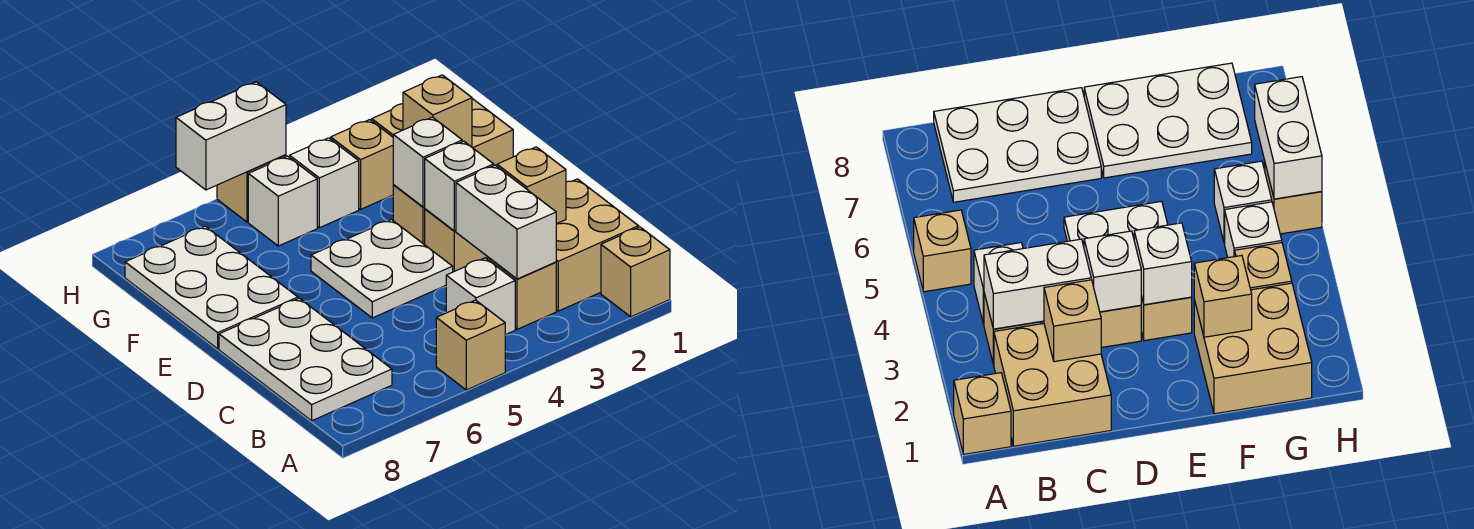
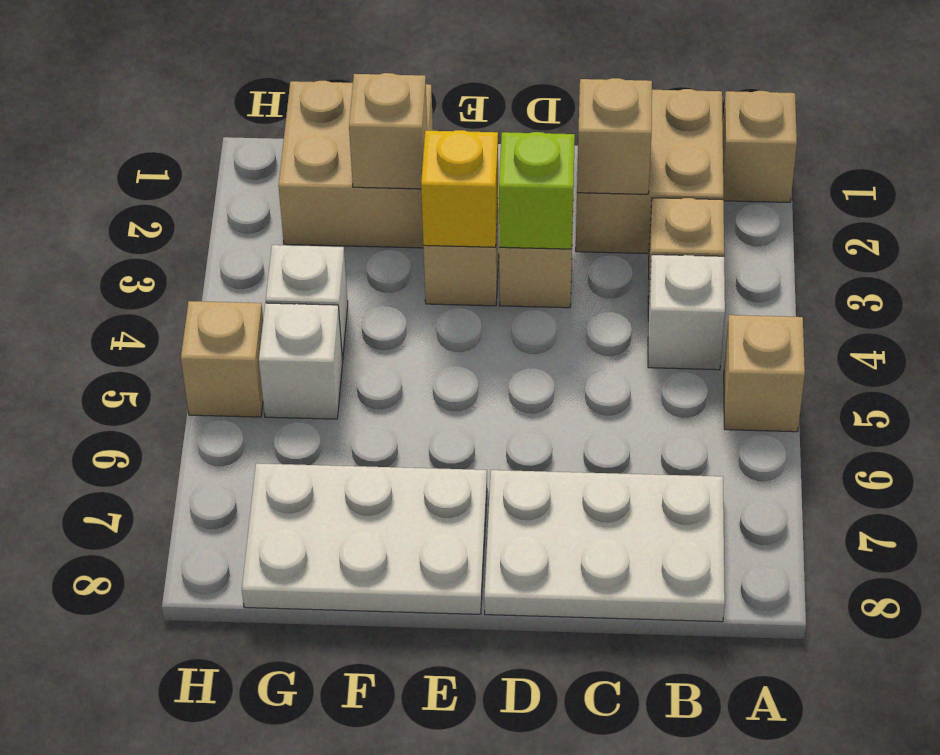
white 1x2 brick [456,165,556,279] -> none
white 1x1 brick [425,141,494,231] -> lime 1x1 brick [499,132,575,249]
white 2x2 plate [311,219,453,318] -> none
white 1x1 brick [393,117,462,207] -> yellow 1x1 brick [421,130,498,247]
tan 1x1 brick [331,120,393,209] -> none
white 1x2 brick [176,82,286,190] -> none

